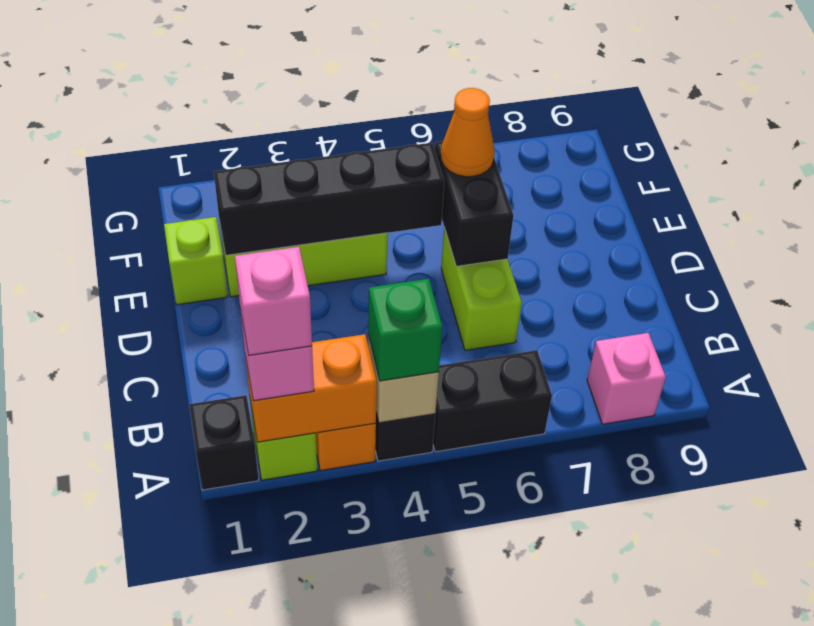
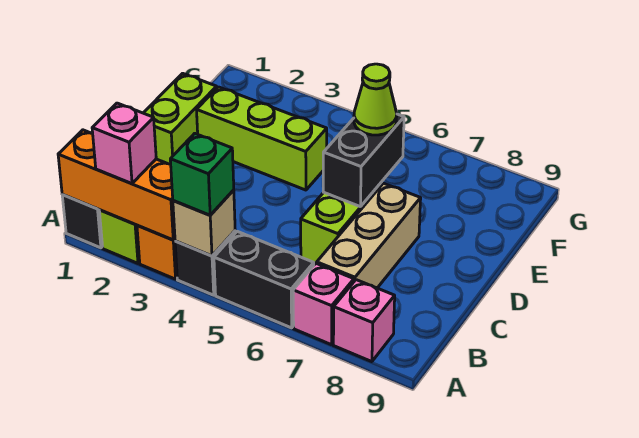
orange 1x2 brick [245,334,377,442] -> orange 1x3 brick [58,130,175,240]
pink 1x1 brick [235,247,312,355] -> pink 1x1 brick moved to [293,263,354,345]
none -> tan 1x3 brick [317,183,421,288]
lime 1x1 brick [164,217,228,305] -> lime 1x2 brick [144,73,217,164]
black 1x4 brick [214,143,444,255] -> none
orange 1x1 cone [441,88,495,177] -> lime 1x1 cone [354,64,397,135]

